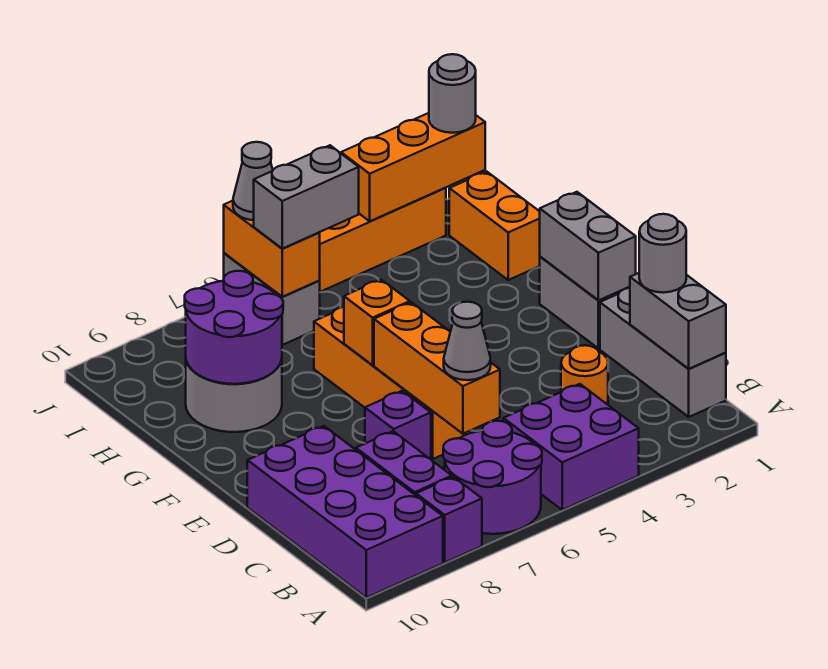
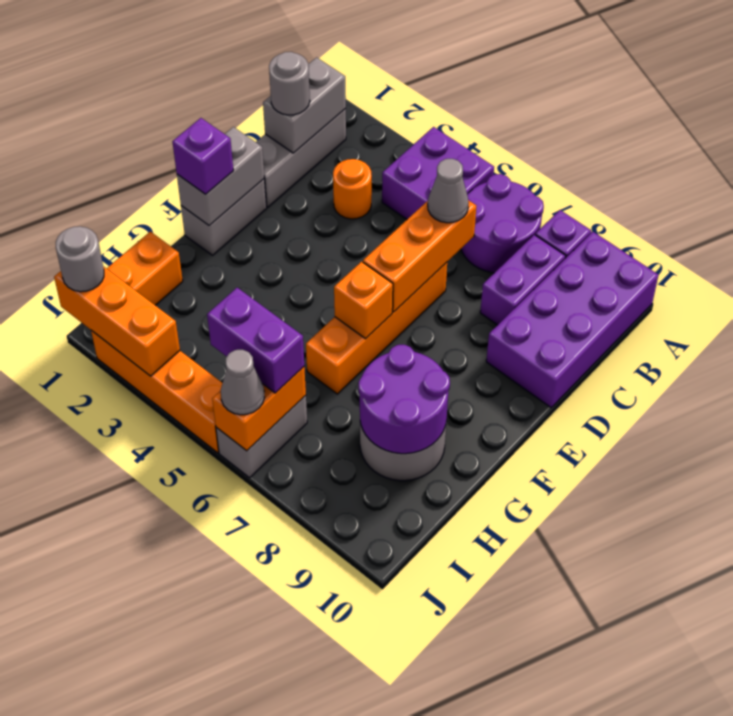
purple 1x1 brick [365,391,431,459] -> purple 1x1 brick moved to [172,118,233,194]
grey 1x2 brick [254,145,359,249] -> purple 1x2 brick [207,288,304,393]

